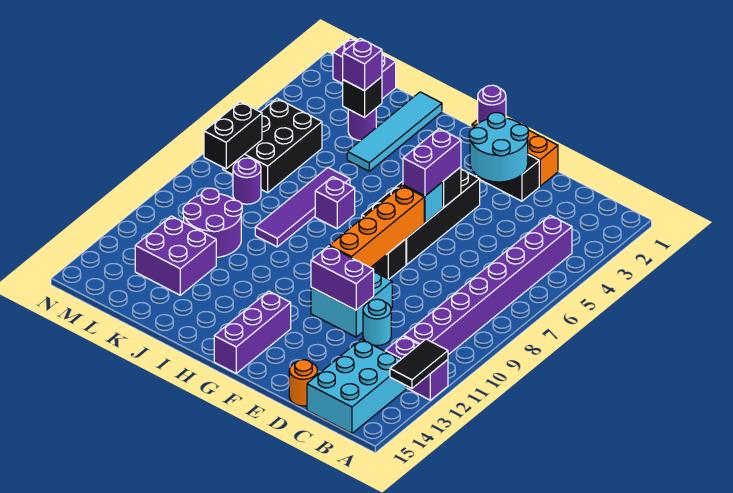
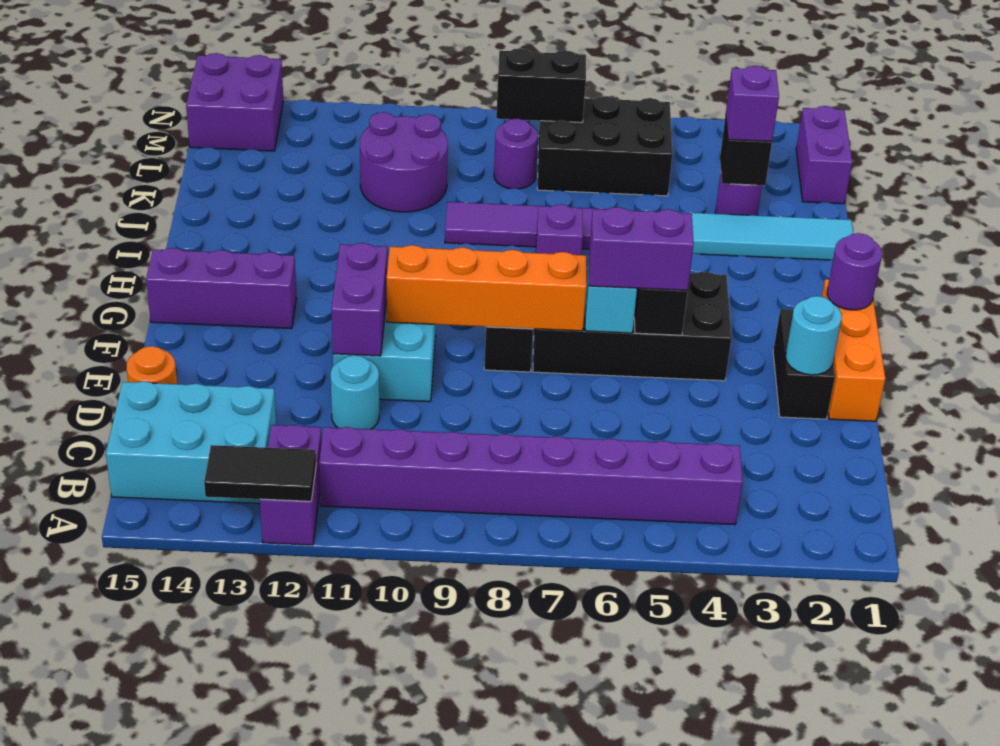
cyan 2x2 round brick [469,112,528,182] -> cyan 1x1 round brick [786,296,842,375]
purple 2x2 brick [135,216,216,295] -> purple 2x2 brick moved to [186,53,283,151]

